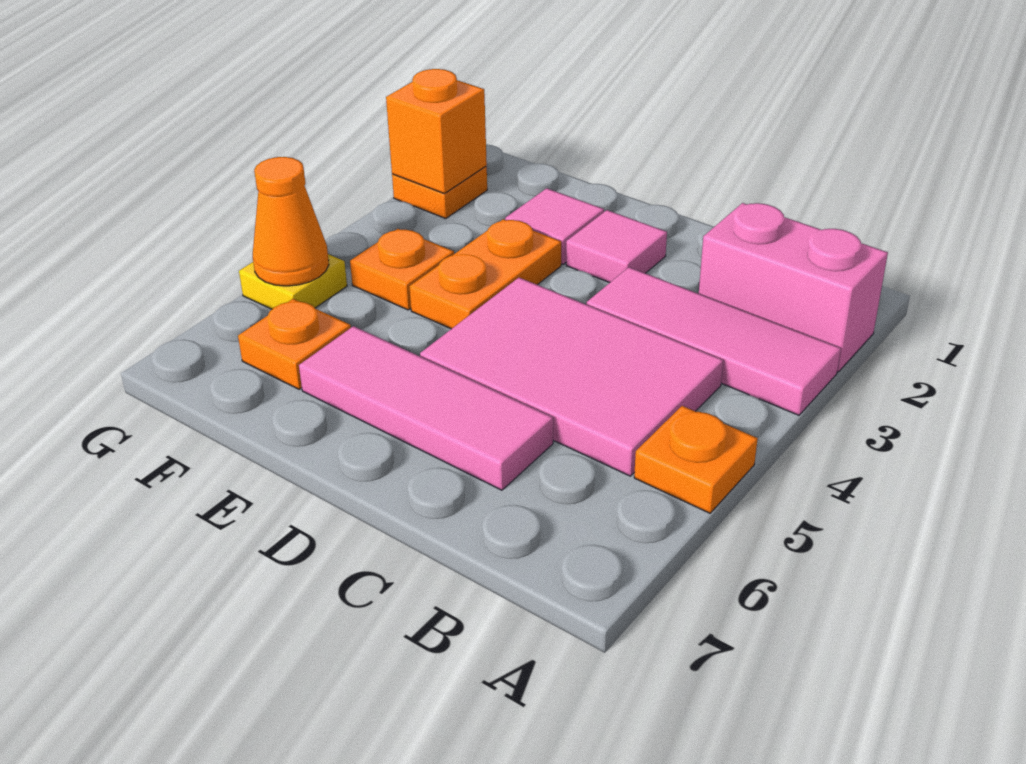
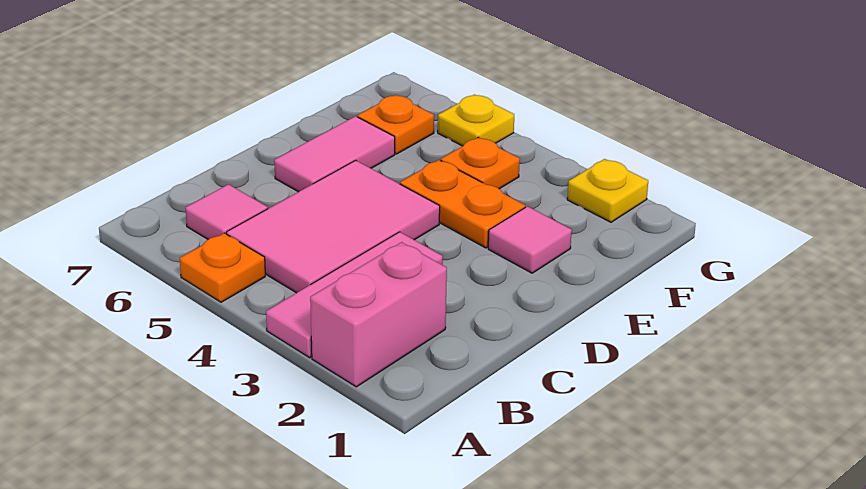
pink 1x3 tile [299,326,553,490] -> pink 1x2 tile [274,116,395,192]
pink 1x1 tile [566,210,667,283] -> pink 1x1 tile moved to [185,184,268,239]
orange 1x1 plate [392,166,487,218] -> yellow 1x1 plate [567,159,648,222]
orange 1x1 brick [386,69,487,194] -> none
orange 1x1 cone [253,157,329,286] -> none

